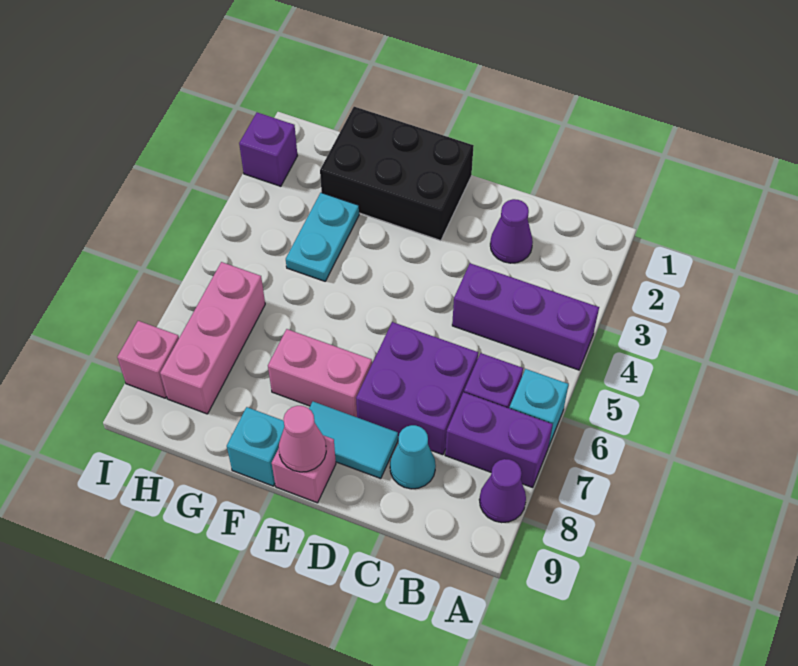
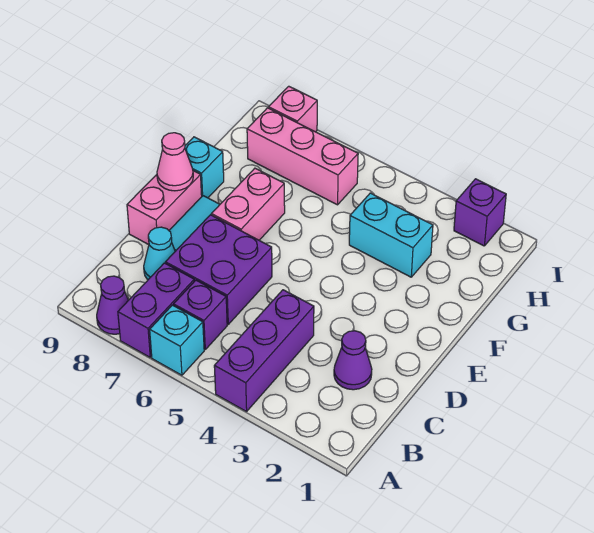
black 2x3 brick [320,107,474,241] -> none
pink 1x1 brick [272,435,336,503] -> pink 1x2 brick [127,171,202,245]
cyan 1x2 plate [286,193,359,281] -> cyan 1x2 brick [349,193,433,277]

